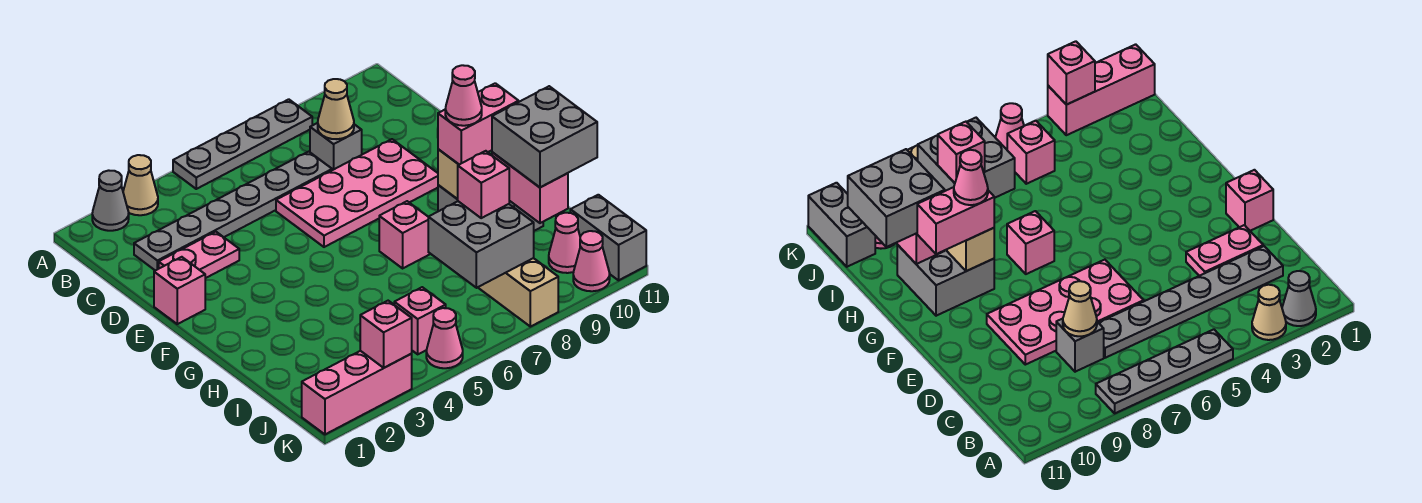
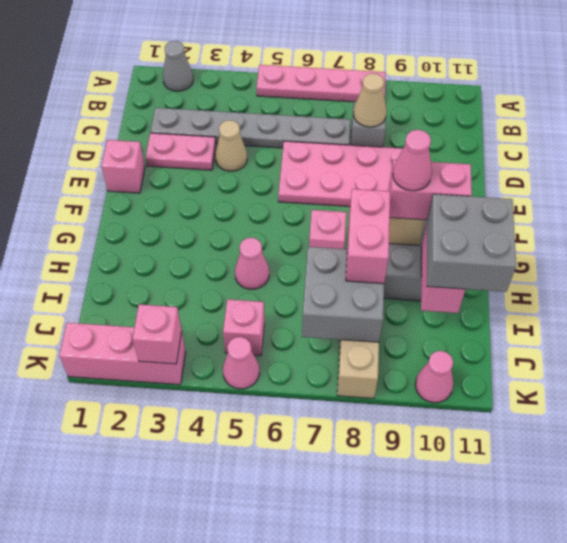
tan 1x1 cone [123,155,158,215] -> tan 1x1 cone moved to [215,120,247,171]
grey 1x4 plate [173,99,312,189] -> pink 1x4 plate [257,65,386,102]
pink 1x1 brick [458,151,509,218] -> pink 1x2 brick [346,189,390,284]
pink 1x1 cone [549,213,580,273] -> pink 1x1 cone moved to [235,238,269,289]
grey 1x2 brick [570,195,646,280] -> none

